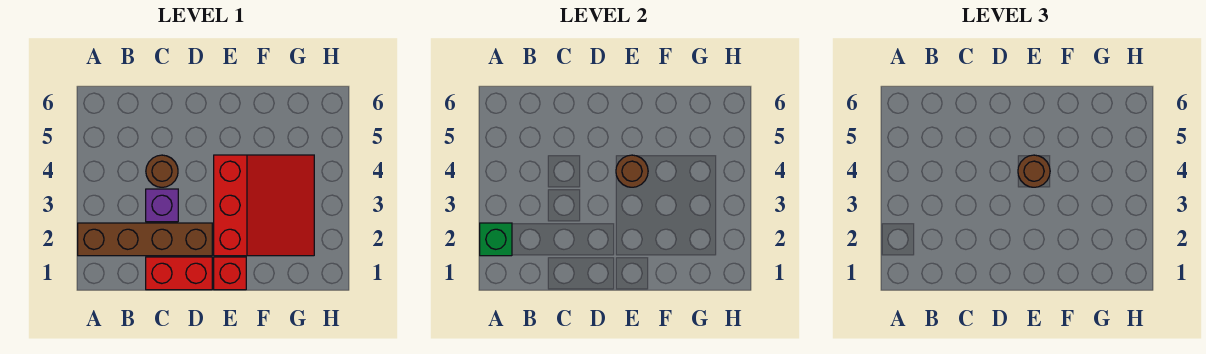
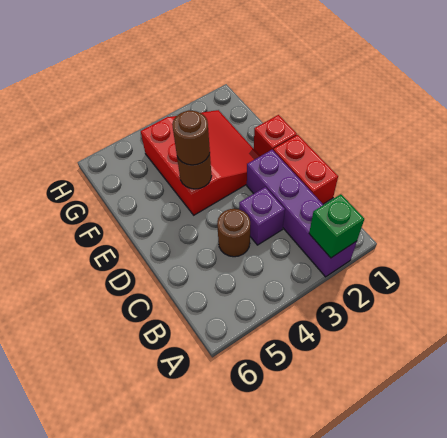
brown 1x4 brick [78,223,212,256] -> purple 1x4 brick [247,150,357,277]
red 3x3 slope [214,155,314,256] -> red 3x3 slope turned to [141,110,260,215]

